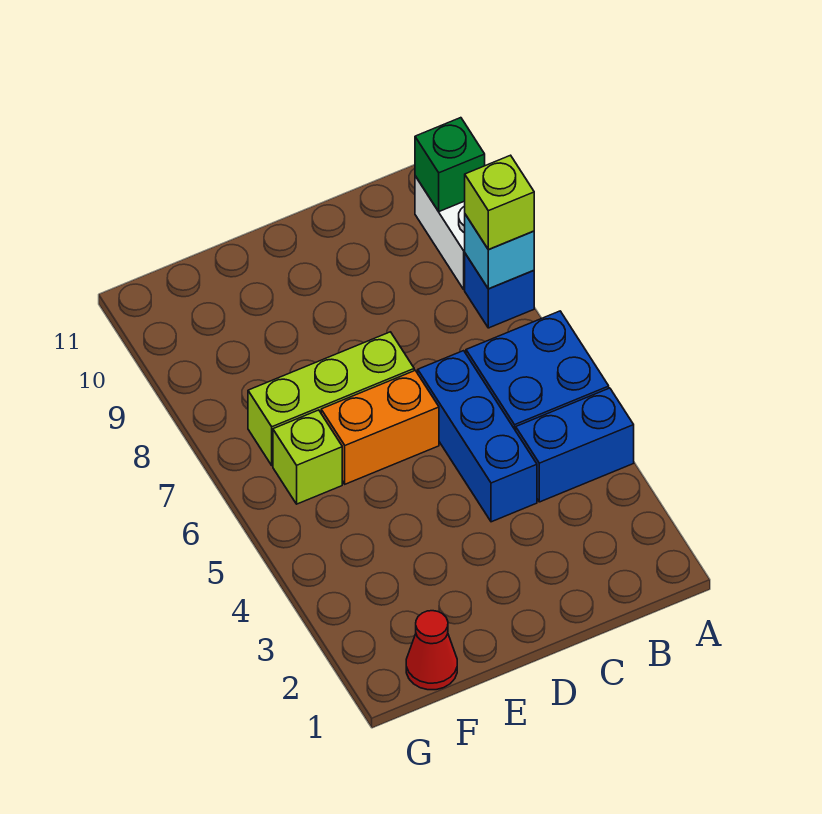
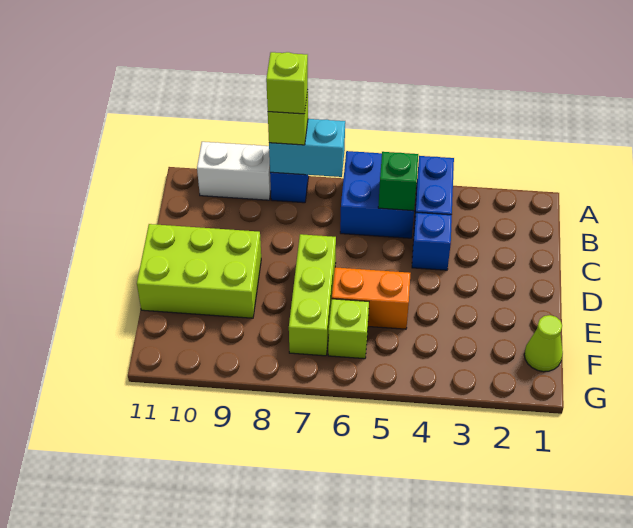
cyan 1x1 brick [465,214,534,289] -> cyan 1x2 brick [269,119,345,177]
none -> lime 1x1 brick [266,52,308,114]
green 1x1 brick [415,118,485,211] -> green 1x1 brick moved to [378,152,418,211]
blue 1x3 brick [418,351,537,522] -> blue 1x1 brick [412,212,452,270]
orange 1x2 brick [321,371,439,484] -> orange 1x2 brick turned to [332,267,411,329]
none -> lime 2x3 brick [137,224,261,318]
red 1x1 cone [406,611,457,690] -> lime 1x1 cone [524,315,563,372]

